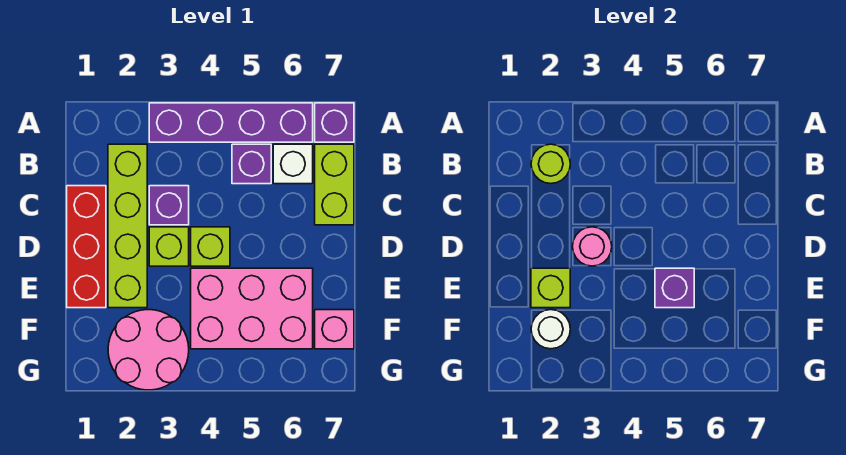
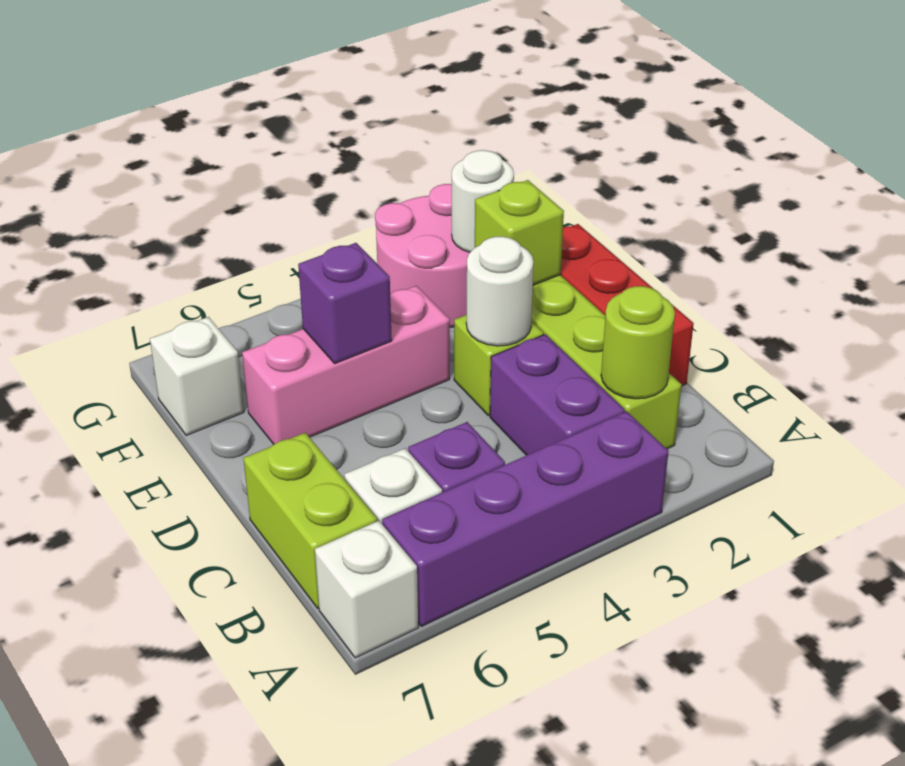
purple 1x1 brick [315,103,354,142] -> white 1x1 brick [315,521,418,658]
purple 1x1 brick [149,186,189,225] -> purple 1x2 brick [490,334,625,455]
pink 1x1 round brick [572,227,612,266] -> white 1x1 round brick [466,236,533,346]
lime 1x1 brick [191,227,230,266] -> none
pink 2x3 brick [191,268,313,349] -> pink 1x3 brick [242,286,450,444]
pink 1x1 brick [315,310,354,349] -> white 1x1 brick [150,317,244,436]

